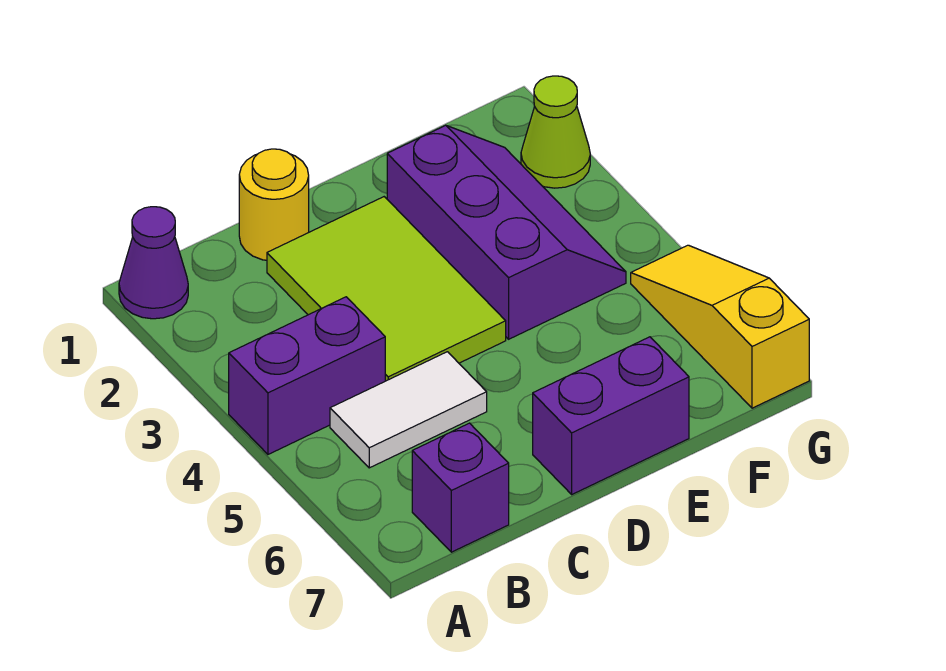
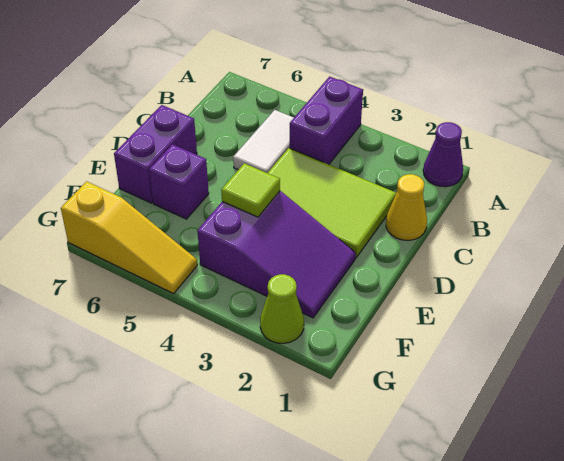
purple 1x1 brick [412,423,509,552] -> purple 1x1 brick moved to [149,144,209,219]
yellow 1x1 round brick [239,149,309,260] -> yellow 1x1 cone [386,174,427,240]
purple 2x3 slope [387,125,626,339] -> purple 2x3 slope turned to [197,191,356,318]
none -> lime 1x1 tile [221,163,280,217]

